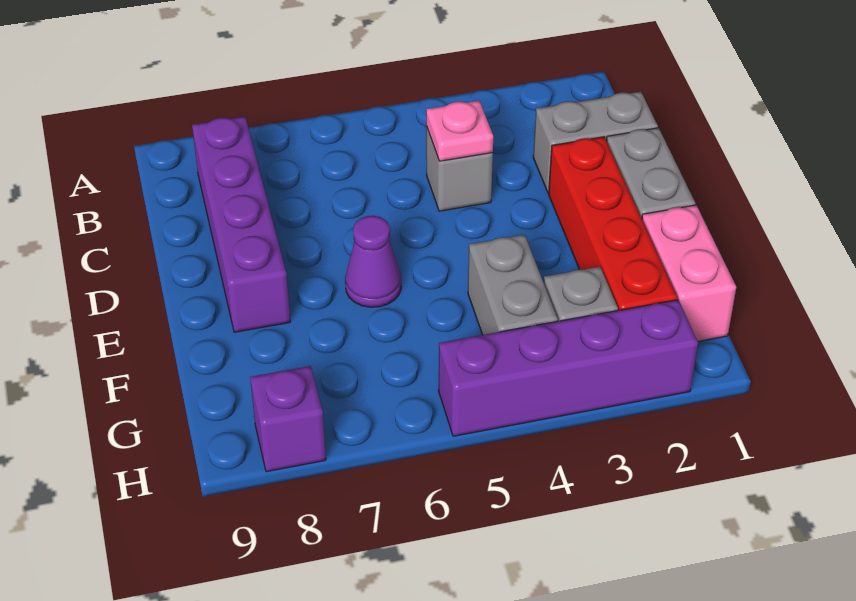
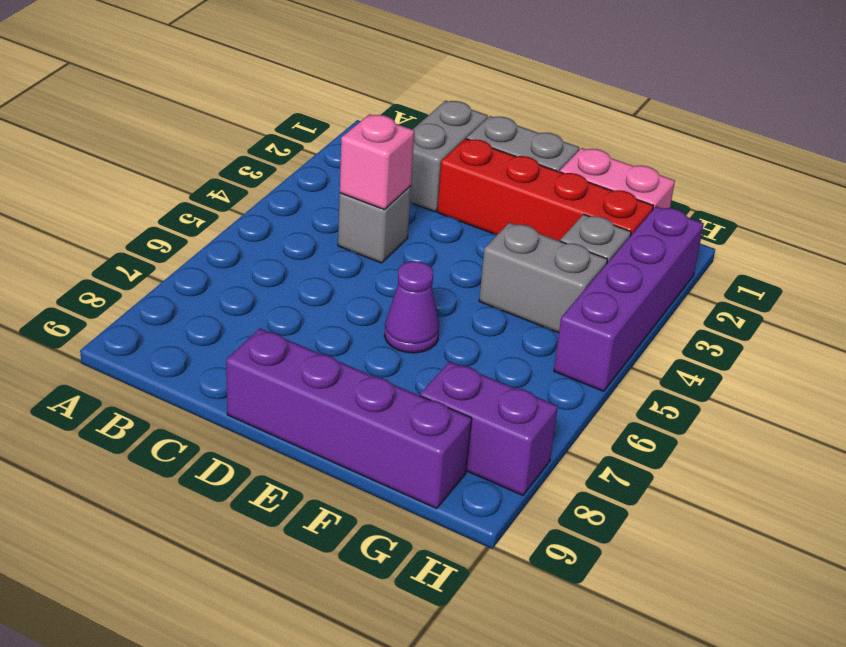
purple 1x4 brick [192,116,290,332] -> purple 1x4 brick moved to [226,329,472,508]
pink 1x1 plate [426,100,493,161] -> pink 1x1 brick [340,114,415,210]
purple 1x1 brick [250,366,326,472] -> purple 1x2 brick [420,361,558,495]

